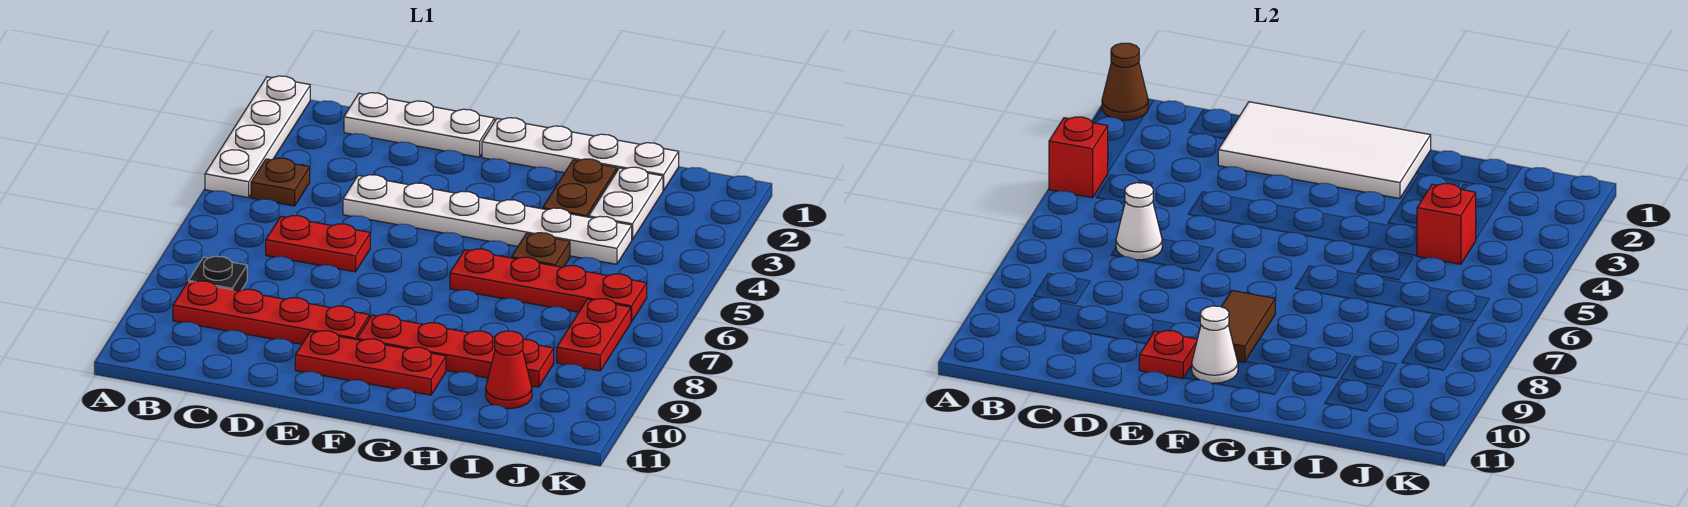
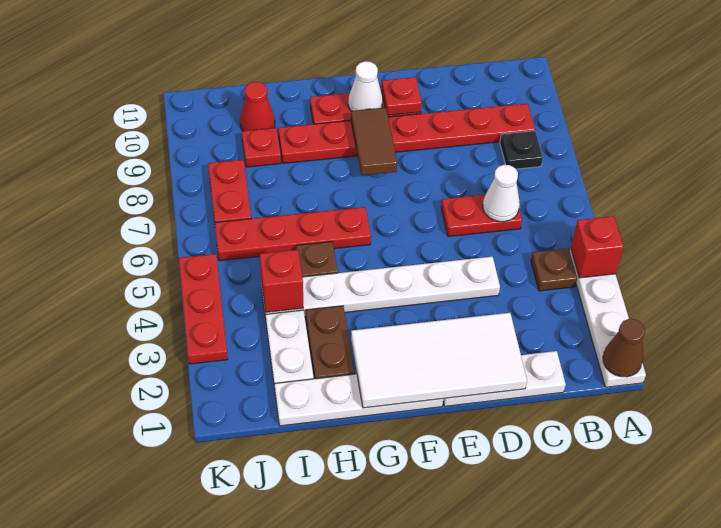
none -> red 1x3 plate [179,254,228,364]

